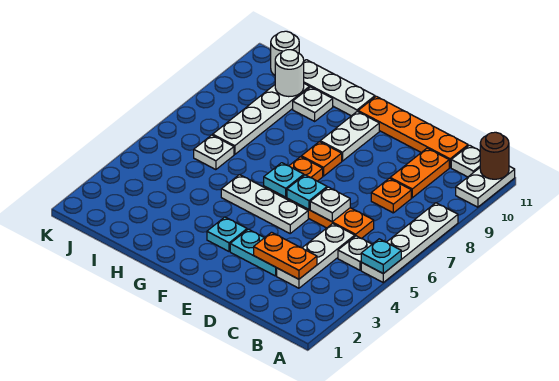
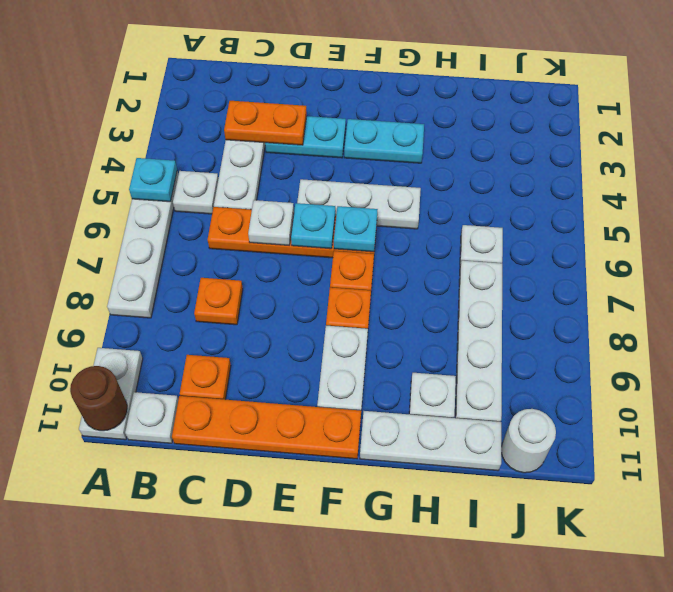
orange 1x2 plate [390,148,449,198] -> orange 1x1 plate [180,355,231,400]
cyan 1x1 plate [207,217,247,251] -> cyan 1x2 plate [344,119,424,163]
white 1x1 round brick [275,50,304,97] -> none

